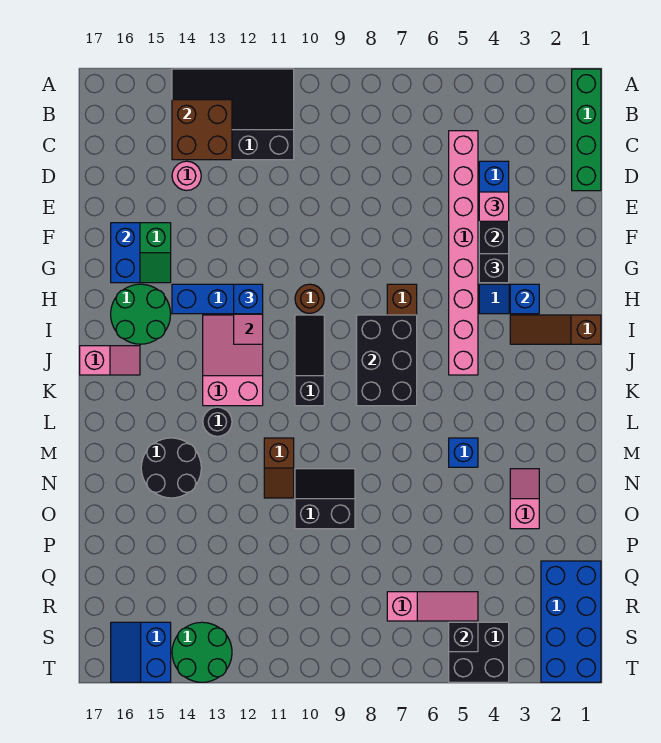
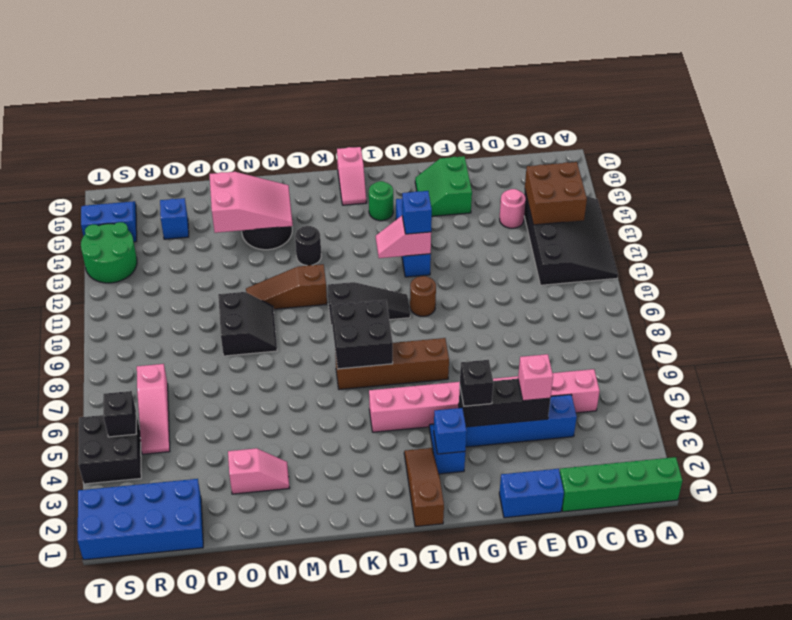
blue 1x2 brick [111,223,140,283] -> blue 1x2 brick moved to [499,469,564,518]
green 2x2 round brick [111,284,171,344] -> green 1x1 round brick [369,181,393,221]
black 2x3 brick [357,315,417,406] -> black 2x2 brick [332,300,393,369]
pink 2x3 slope [203,315,263,406] -> pink 2x3 slope moved to [209,172,293,233]
blue 1x1 brick [449,438,478,467] -> blue 1x1 brick moved to [160,198,189,239]
brown 1x2 slope [264,438,294,498] -> brown 1x3 slope [246,264,327,309]

